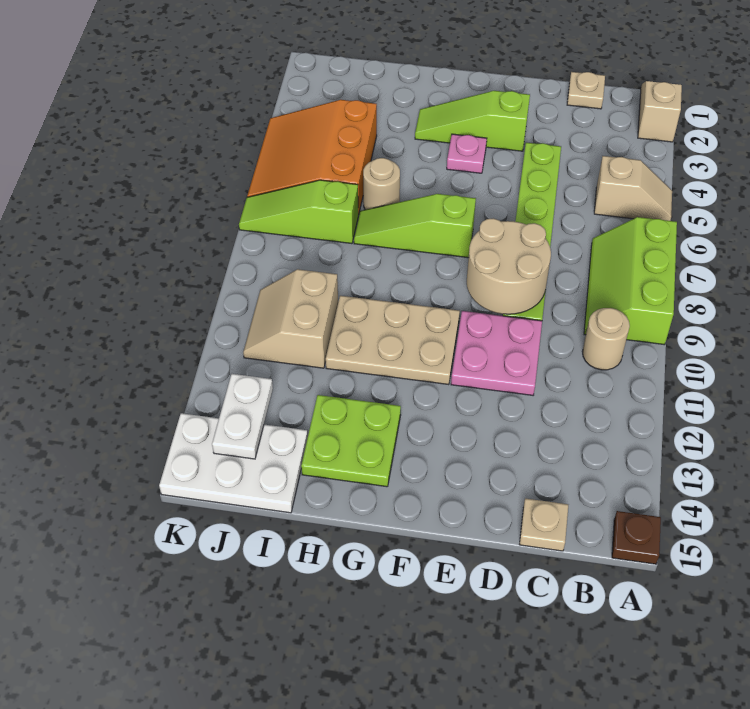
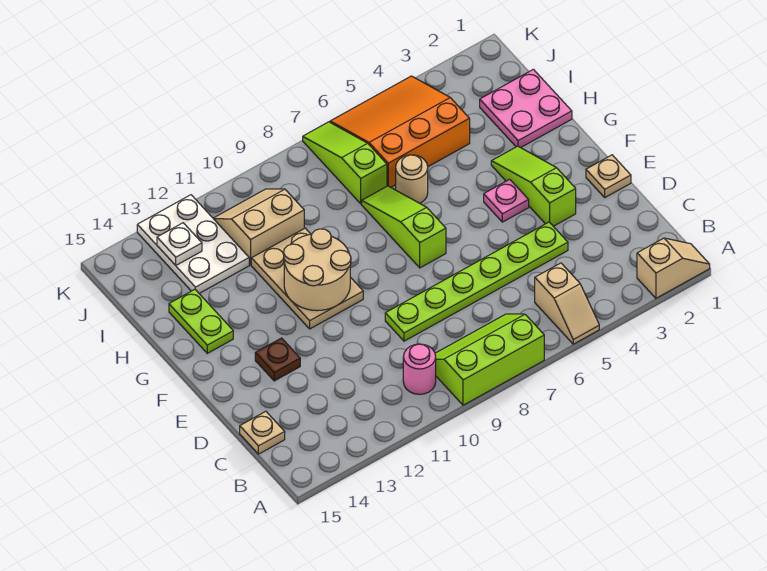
brown 1x1 plate [612,511,661,564] -> brown 1x1 plate moved to [255,338,300,381]
tan 1x1 round brick [583,308,630,370] -> pink 1x1 round brick [403,344,436,394]
tan 1x1 plate [567,72,605,109] -> tan 1x1 plate moved to [586,155,631,197]
tan 2x2 round brick [467,218,551,314] -> tan 2x2 round brick moved to [284,229,351,311]
pink 2x2 plate [451,311,542,395] -> pink 2x2 plate moved to [480,69,572,148]
lime 2x2 plate [301,395,401,487] -> lime 1x2 plate [169,289,233,353]
white 2x3 plate [159,413,308,513] -> white 2x3 plate moved to [137,195,249,293]
white 1x2 plate [212,374,273,459] -> white 1x1 plate [157,223,202,265]

